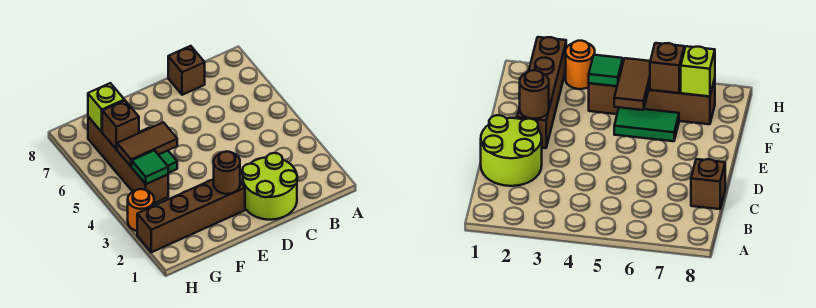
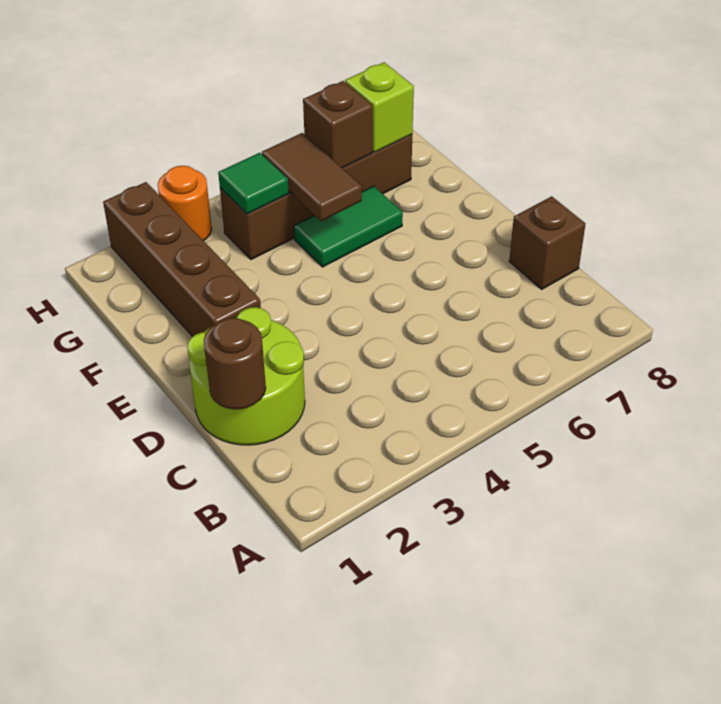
brown 1x1 round brick [214,151,240,194] -> brown 1x1 round brick moved to [204,318,266,410]

